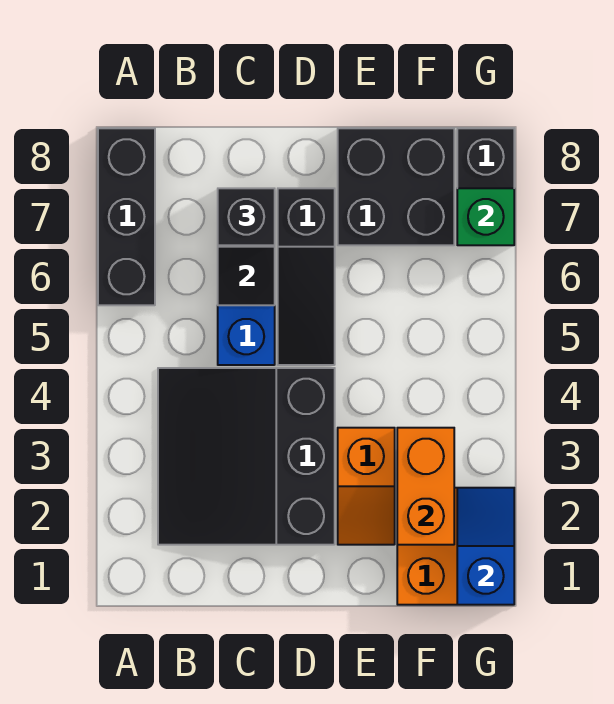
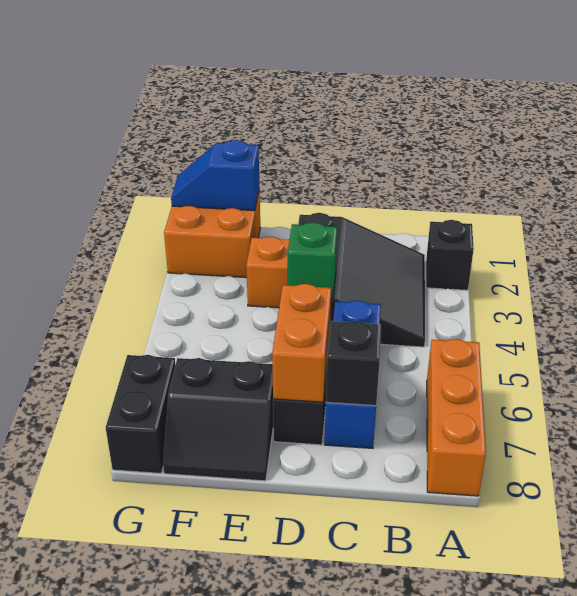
black 1x3 brick [98,128,155,305] -> orange 1x3 brick [427,339,486,496]
black 1x1 brick [218,188,275,245] -> black 1x1 brick moved to [426,220,474,290]
black 2x2 brick [338,128,454,245] -> black 2x2 slope [163,358,273,481]
orange 1x2 brick [397,428,454,545] -> orange 1x2 brick moved to [272,284,331,402]
blue 1x2 slope [457,488,514,605] -> blue 1x2 slope turned to [171,140,259,211]
green 1x1 brick [457,188,514,245] -> green 1x1 brick moved to [288,222,337,299]

